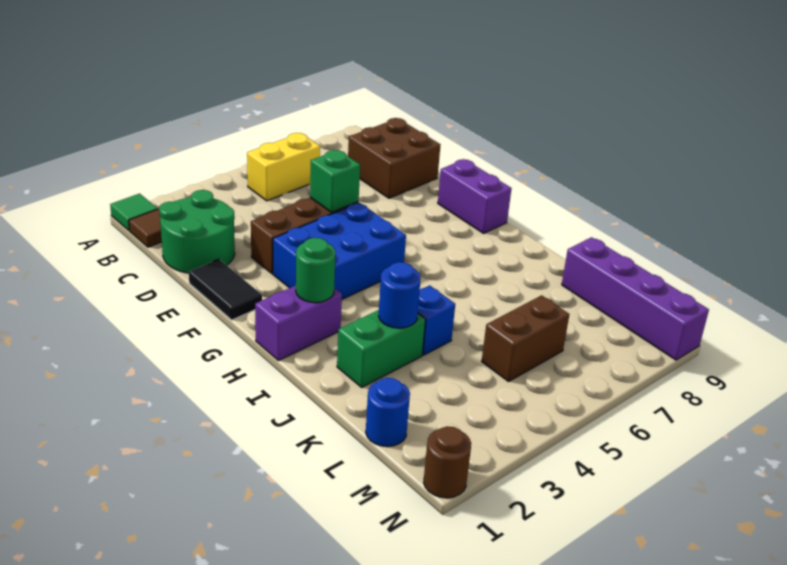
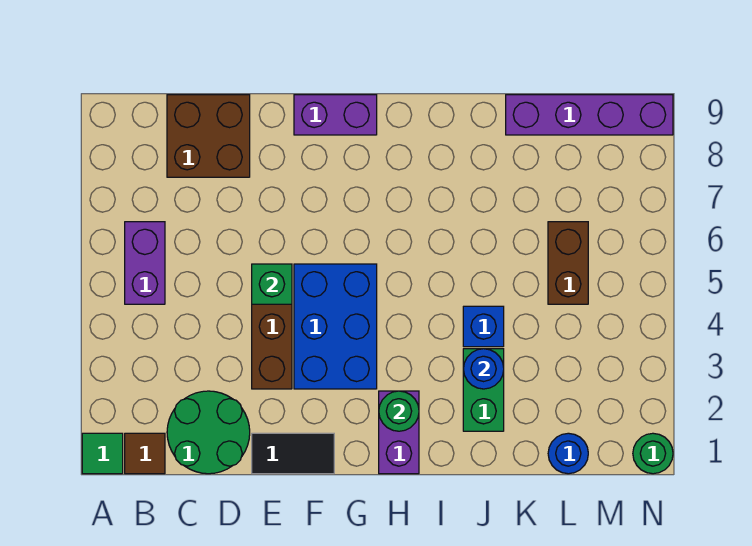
yellow 1x2 brick [247,133,320,201] -> purple 1x2 brick [125,222,165,304]
brown 1x1 round brick [424,426,471,498] -> green 1x1 round brick [633,433,673,474]

